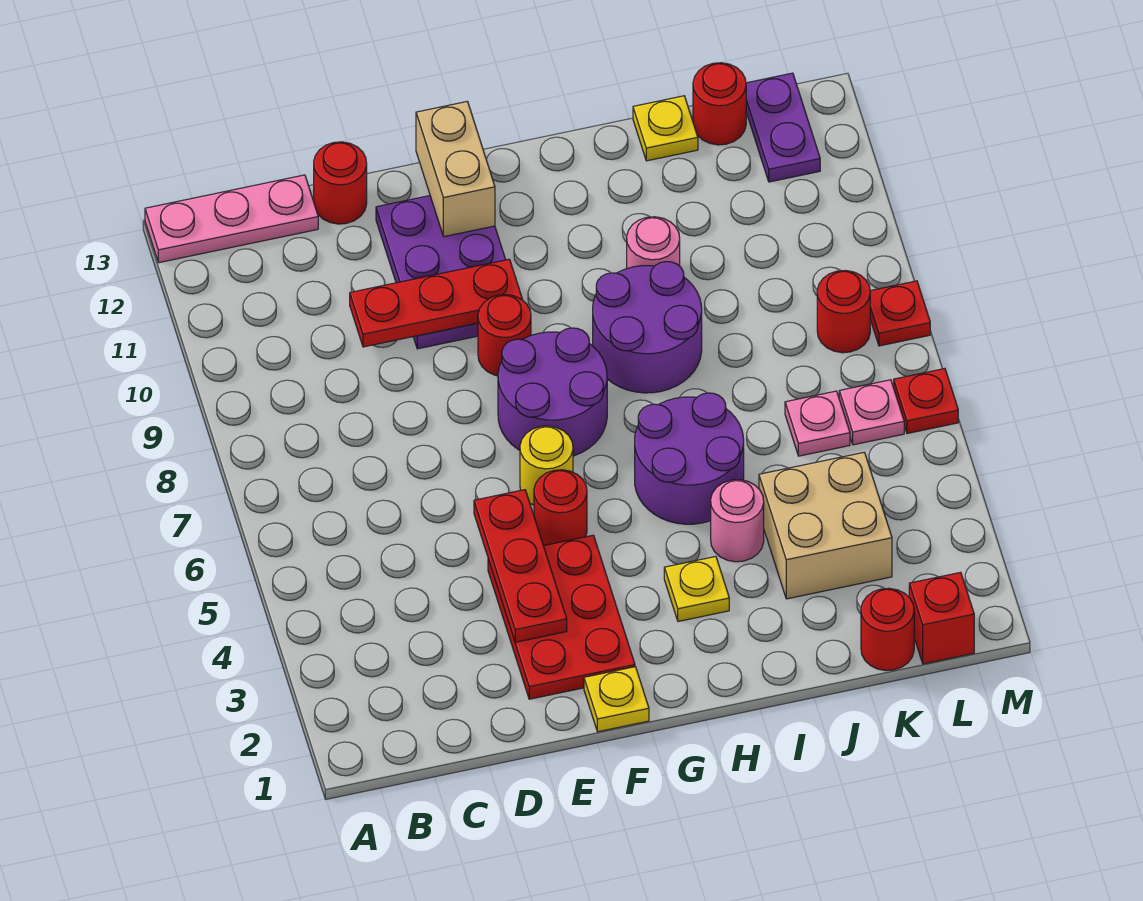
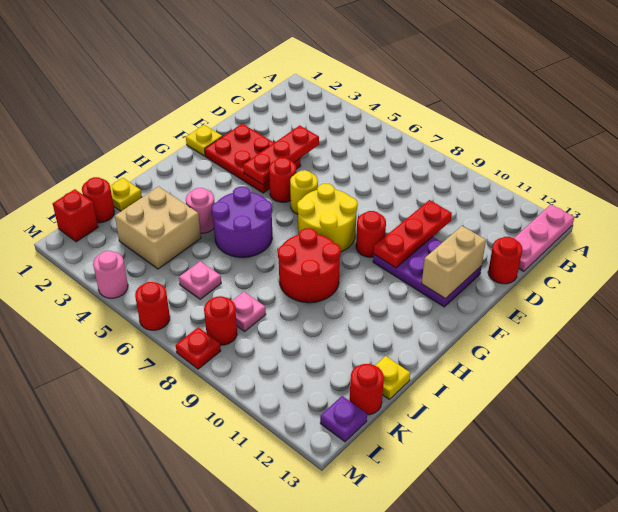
red 1x3 plate [474,490,567,642] -> red 1x3 plate turned to [243,125,319,185]
purple 2x2 round brick [498,328,607,456] -> yellow 2x2 round brick [297,184,358,252]
tan 1x2 brick [416,101,495,237] -> tan 1x2 brick turned to [422,226,486,299]
yellow 1x1 plate [664,556,729,621] -> yellow 1x1 plate moved to [110,178,142,211]
purple 2x2 round brick [593,262,702,393] -> red 2x2 round brick [278,228,341,303]
pink 1x1 round brick [627,217,680,269] -> pink 1x1 round brick moved to [93,251,128,298]
pink 1x1 plate [839,380,904,445] -> pink 1x1 plate moved to [232,292,266,331]
purple 1x2 plate [746,73,820,182] -> purple 1x1 plate [320,396,367,442]
red 1x1 plate [894,369,958,434] -> red 1x1 round brick [135,282,170,330]

